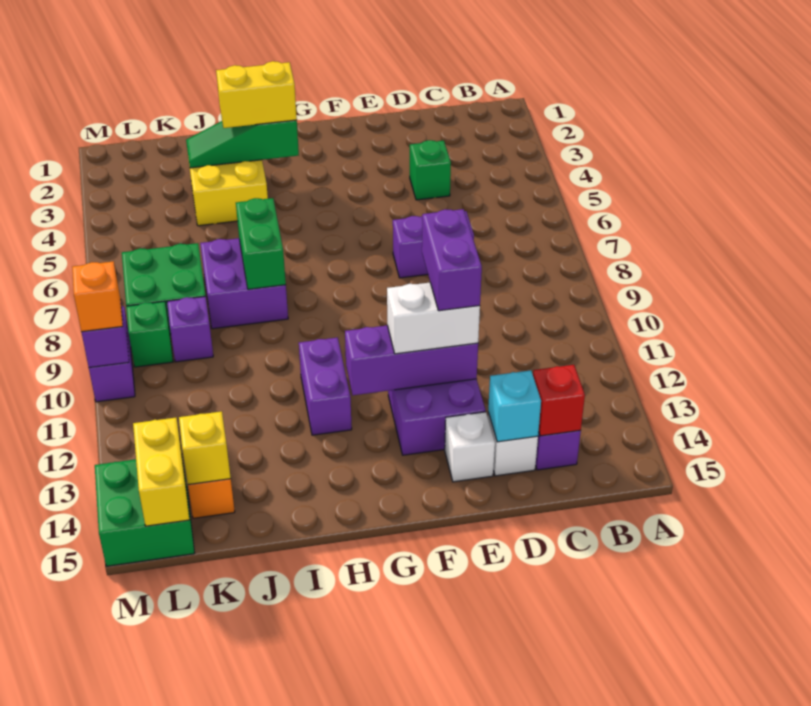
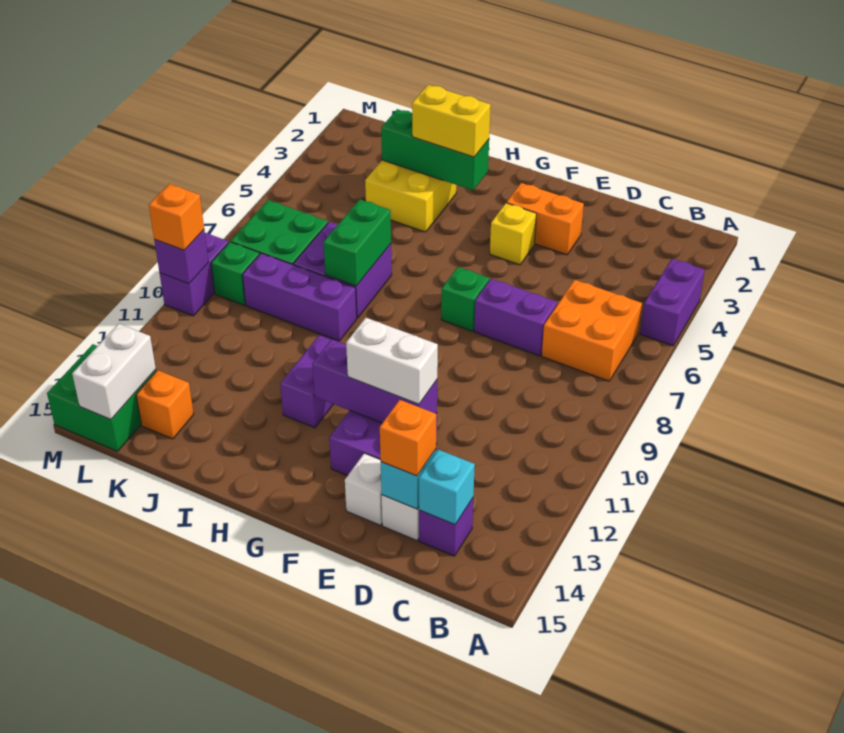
none -> orange 2x2 brick [542,280,642,381]
red 1x1 brick [533,365,585,436] -> cyan 1x1 brick [419,450,475,525]
green 1x1 brick [410,140,451,200] -> green 1x1 brick moved to [441,267,489,331]
none -> orange 1x1 brick [380,400,436,476]
none -> orange 1x2 brick [507,183,584,255]
purple 1x2 brick [422,209,482,311] -> purple 1x2 brick moved to [640,259,705,346]
green 1x3 slope [186,120,299,168] -> green 1x3 brick [381,109,489,190]
purple 1x1 brick [167,296,213,362] -> purple 1x3 brick [242,253,357,341]
yellow 1x1 brick [179,411,231,485] -> yellow 1x1 brick moved to [490,203,536,265]
yellow 1x2 brick [133,418,189,526] -> white 1x2 brick [72,324,156,420]

